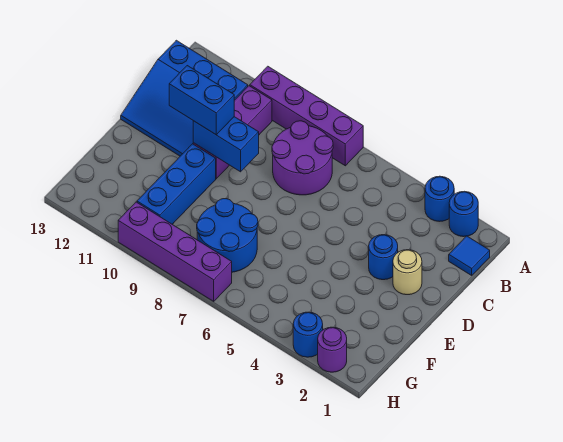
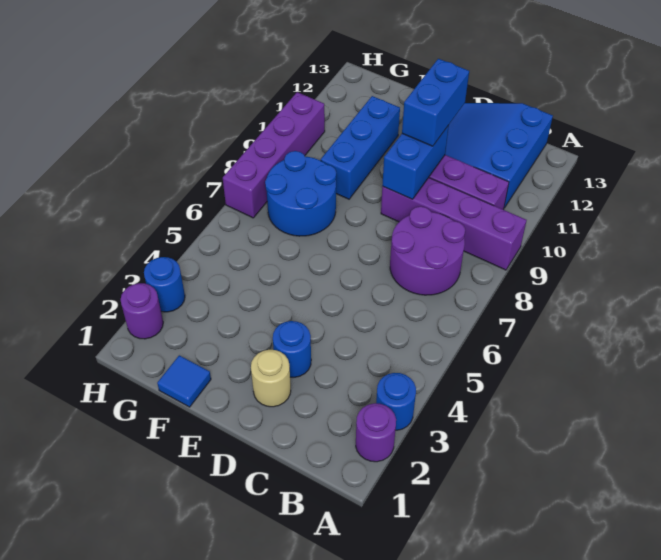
blue 1x1 round brick [449,191,478,237] -> purple 1x1 round brick [356,403,396,462]
purple 1x4 brick [250,66,363,166] -> purple 1x4 brick turned to [381,178,527,270]
blue 1x1 tile [449,236,490,275] -> blue 1x1 tile moved to [157,355,211,407]
blue 1x3 brick [137,144,216,224] -> blue 1x3 brick turned to [321,96,400,199]

